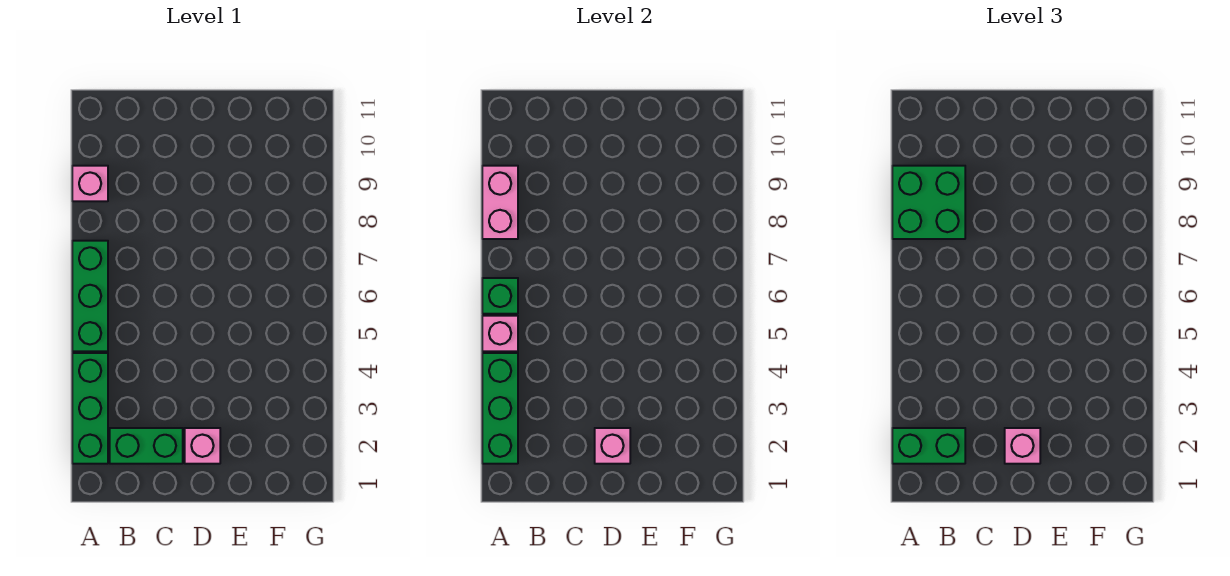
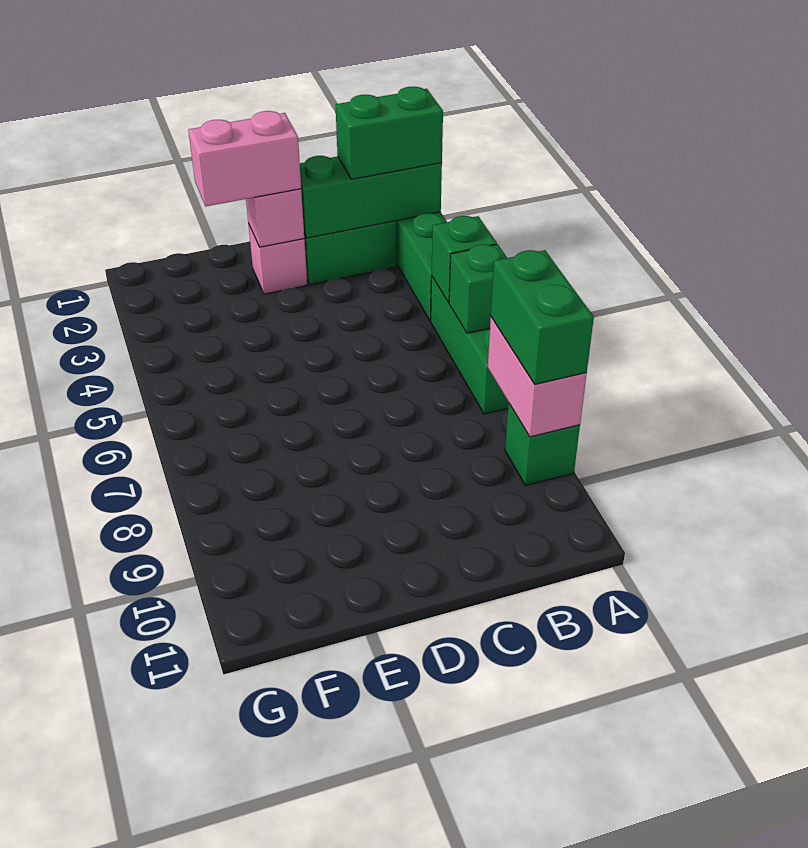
green 1x3 brick [482,353,518,464] -> green 1x3 brick turned to [300,156,442,238]
pink 1x1 brick [482,316,518,351] -> green 1x1 brick [432,216,497,303]
green 2x2 brick [892,166,965,239] -> green 1x2 brick [491,250,594,384]
pink 1x1 brick [72,166,108,201] -> green 1x1 brick [505,403,580,485]
pink 1x1 brick [1005,428,1040,464] -> pink 1x2 brick [188,111,301,206]

